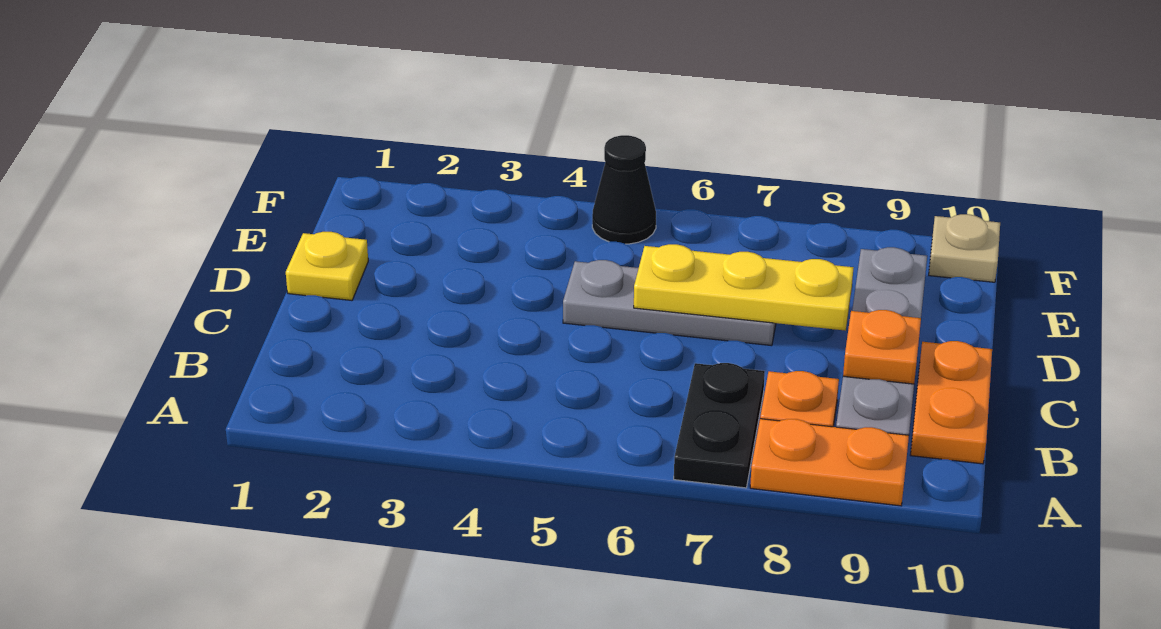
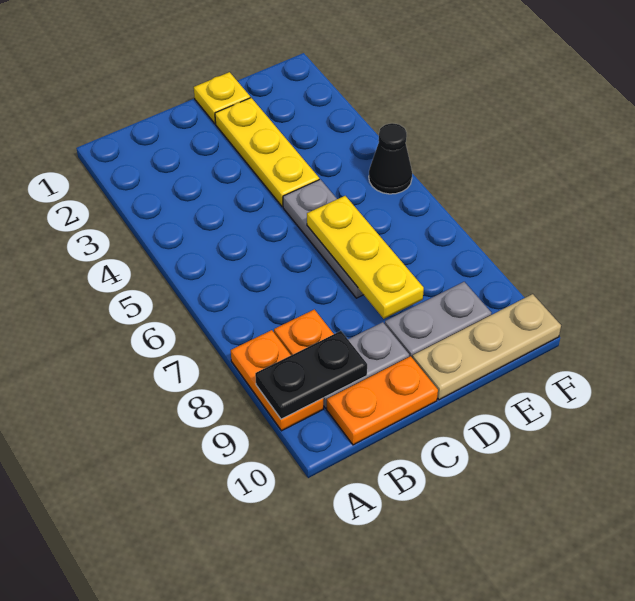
black 1x2 plate [674,363,765,488] -> black 1x2 plate moved to [255,331,367,419]
orange 1x1 plate [843,310,921,384] -> none
none -> yellow 1x3 plate [215,98,319,207]
tan 1x1 plate [929,214,1000,282] -> tan 1x3 plate [413,294,561,400]

